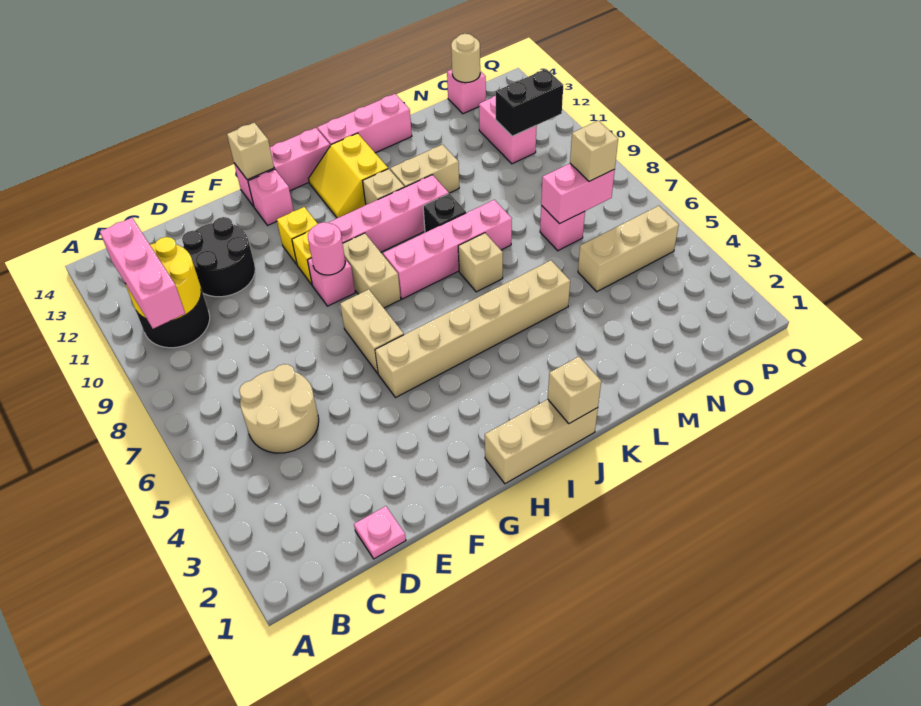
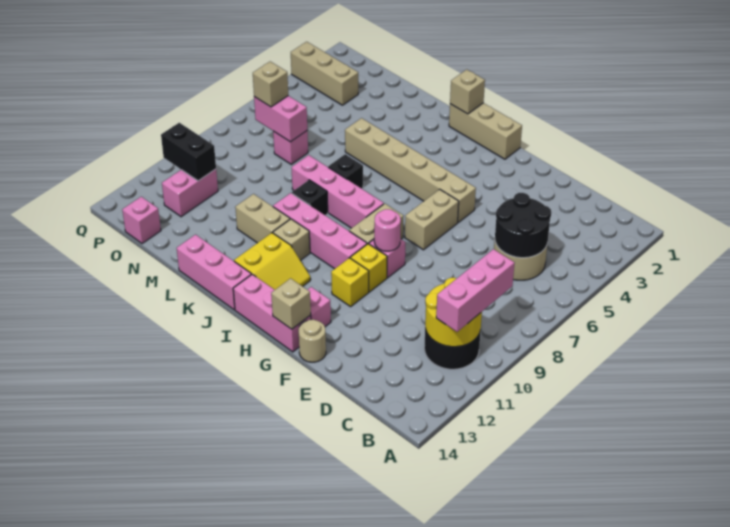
pink 1x1 plate [354,506,406,559] -> none
black 2x2 round brick [182,217,255,297] -> black 2x2 round brick moved to [495,193,551,258]
tan 1x1 brick [458,233,503,292] -> black 1x1 brick [328,154,363,189]
tan 1x3 brick [578,206,679,292] -> tan 1x3 brick moved to [291,42,358,105]
tan 1x1 round brick [451,34,480,83] -> tan 1x1 round brick moved to [299,320,326,362]

